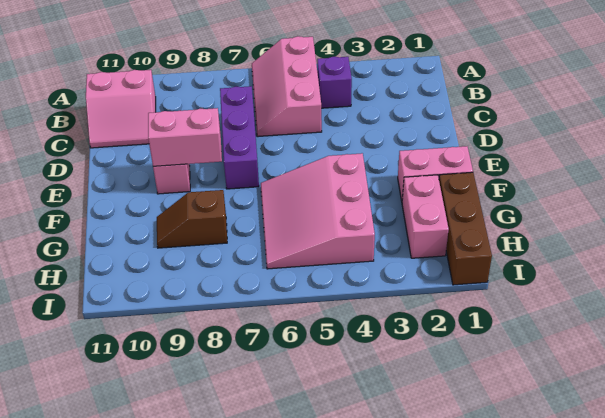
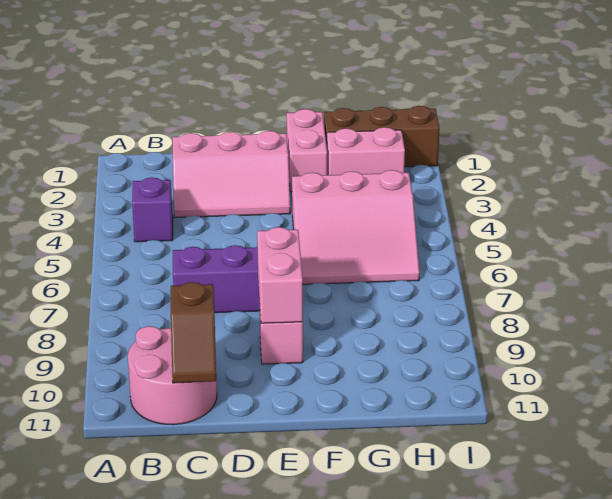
pink 2x3 slope [252,36,322,137] -> pink 2x3 slope moved to [173,131,290,218]
pink 2x2 slope [86,70,156,148] -> pink 2x2 round brick [128,326,217,425]
brown 1x2 slope [157,190,227,248] -> brown 1x2 slope moved to [171,282,216,383]

